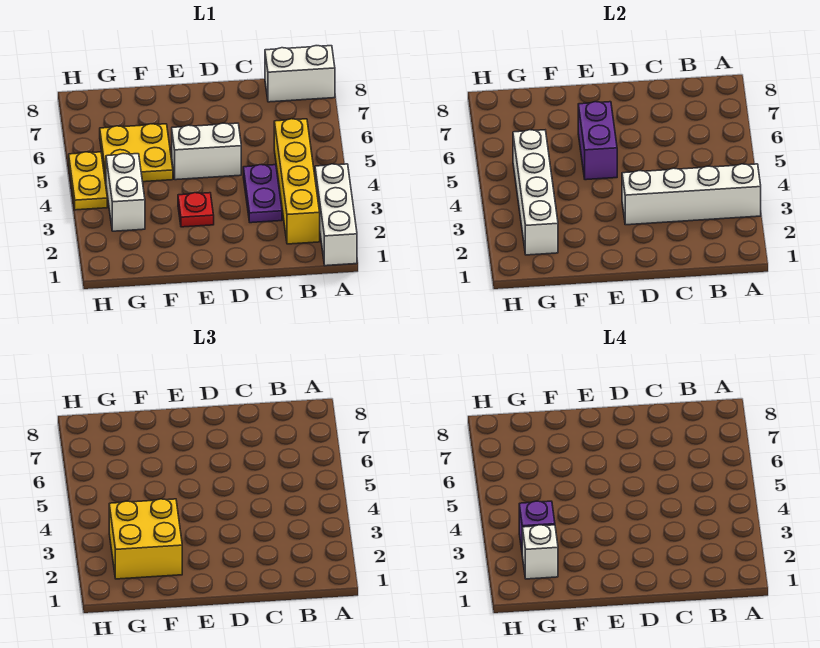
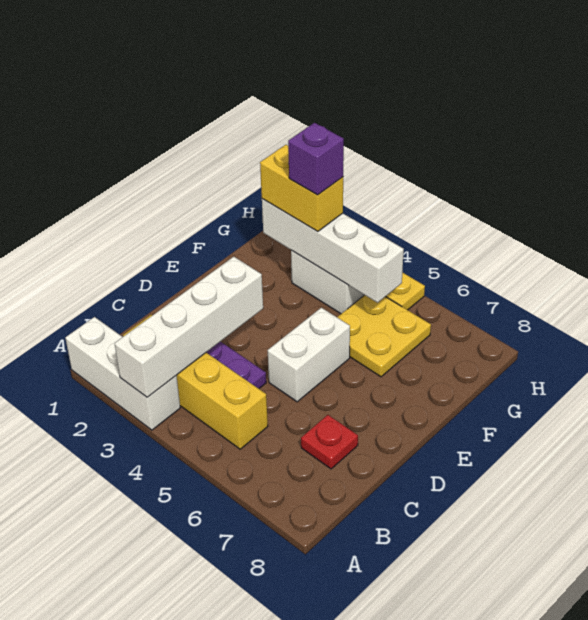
white 1x2 brick [265,46,335,102] -> none
red 1x1 plate [178,193,214,227] -> red 1x1 plate moved to [301,415,358,469]
purple 1x2 brick [578,102,617,180] -> none
yellow 2x2 brick [109,499,182,579] -> yellow 1x2 brick [260,145,343,232]
white 1x1 brick [522,525,558,579] -> none

